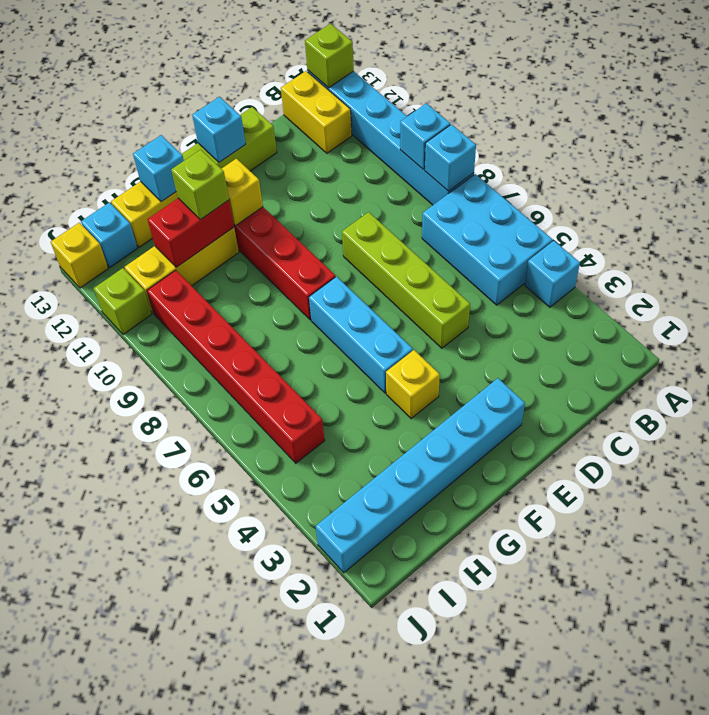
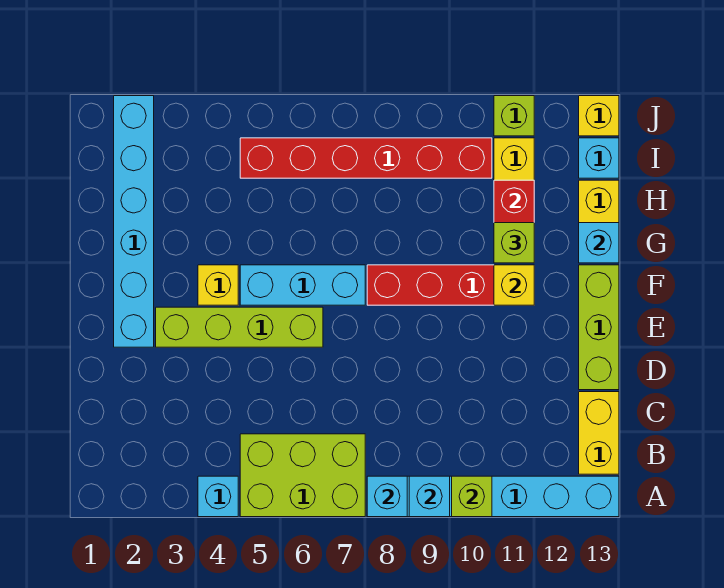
cyan 2x3 brick [422,174,552,305] -> lime 2x3 brick [240,434,365,517]
lime 1x1 brick [305,24,354,88] -> lime 1x1 brick moved to [452,476,492,517]
yellow 1x2 brick [281,71,352,153] -> yellow 1x2 brick turned to [579,392,619,474]
lime 1x4 brick [342,212,470,348] -> lime 1x4 brick moved to [156,307,323,347]
cyan 1x1 brick [192,97,246,162] -> none

